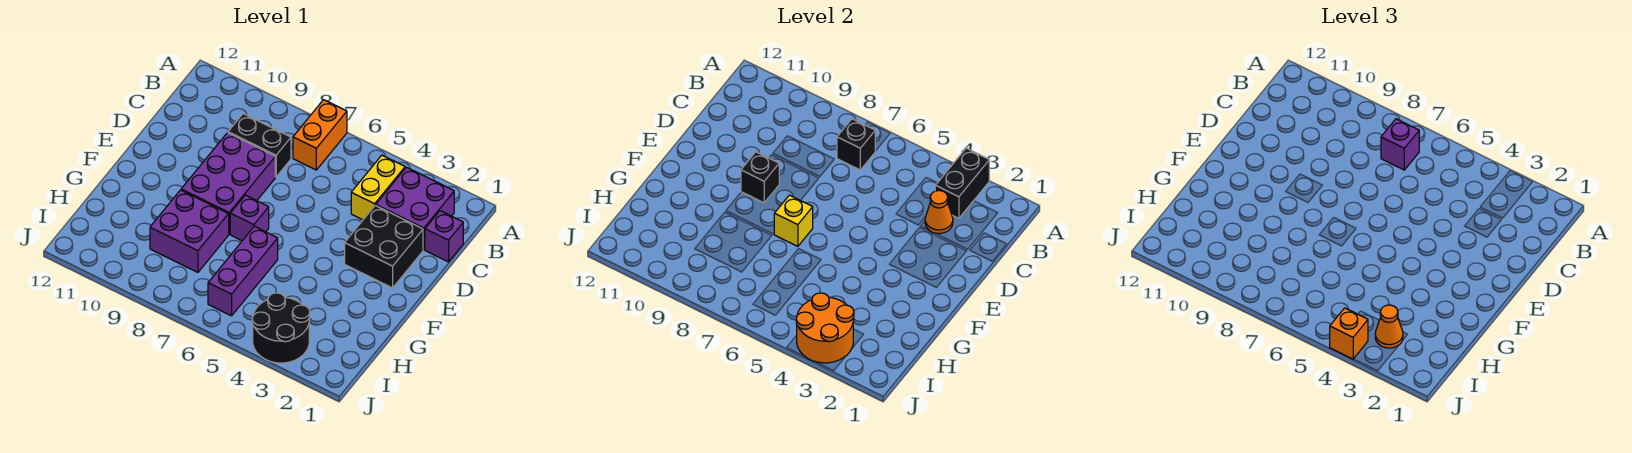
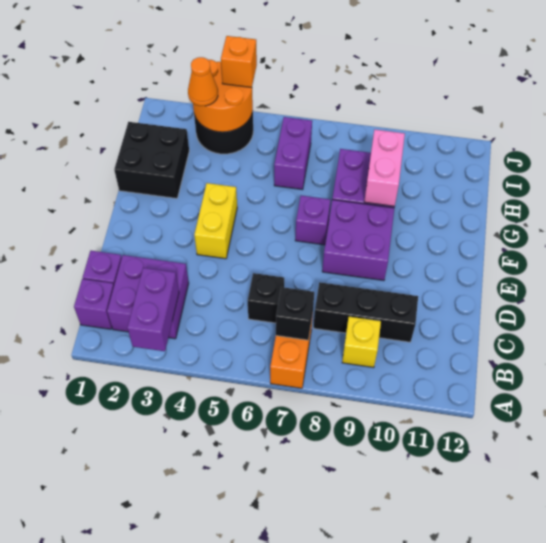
black 1x2 brick [935,148,989,218] -> purple 1x2 brick [127,268,179,351]
yellow 1x2 brick [351,155,405,220] -> yellow 1x2 brick moved to [194,183,237,259]
purple 1x1 brick [1381,119,1419,170] -> purple 1x1 brick moved to [74,279,114,329]
orange 1x1 cone [925,190,953,234] -> none
black 1x2 brick [228,114,291,177] -> black 1x3 brick [314,282,418,342]
black 2x2 brick [345,206,423,288] -> black 2x2 brick moved to [114,122,189,198]
purple 2x3 brick [181,133,275,234] -> purple 2x2 brick [322,200,394,280]
black 1x1 brick [741,152,779,203] -> black 1x1 brick moved to [248,273,284,323]
yellow 1x1 brick [774,195,813,246] -> yellow 1x1 brick moved to [342,317,381,368]
purple 1x3 brick [208,226,278,316] -> purple 1x2 brick [274,117,312,190]
none -> pink 1x2 brick [364,130,405,206]

